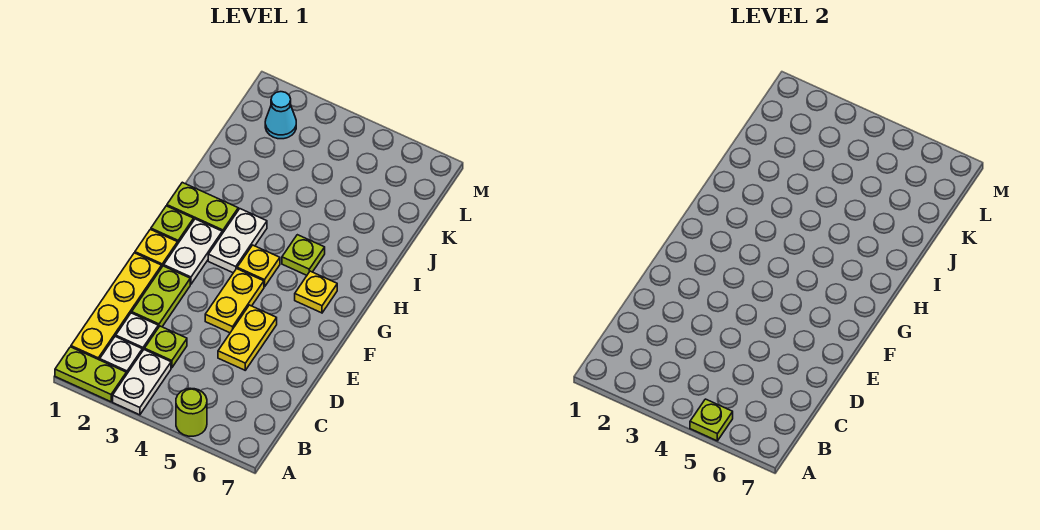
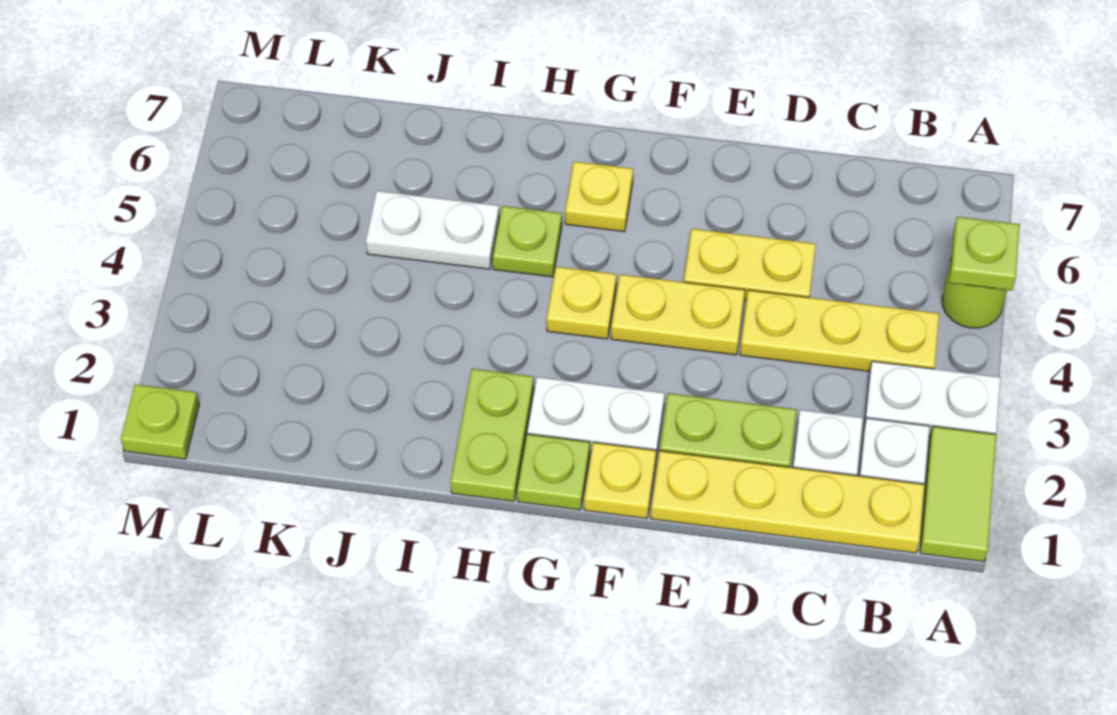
lime 1x2 plate [55,347,126,402] -> lime 1x2 tile [920,426,996,562]
none -> yellow 1x3 plate [740,290,939,371]
lime 1x1 plate [145,326,187,368] -> lime 1x1 plate moved to [121,384,199,459]
white 1x2 plate [208,209,267,273] -> white 1x2 plate moved to [366,191,499,269]
cyan 1x1 cone [265,92,296,139] -> none

